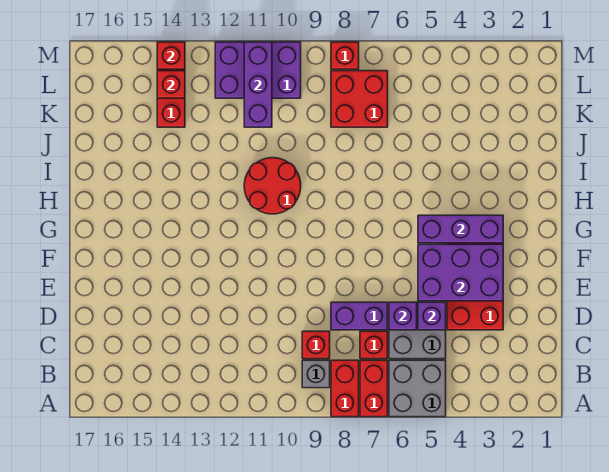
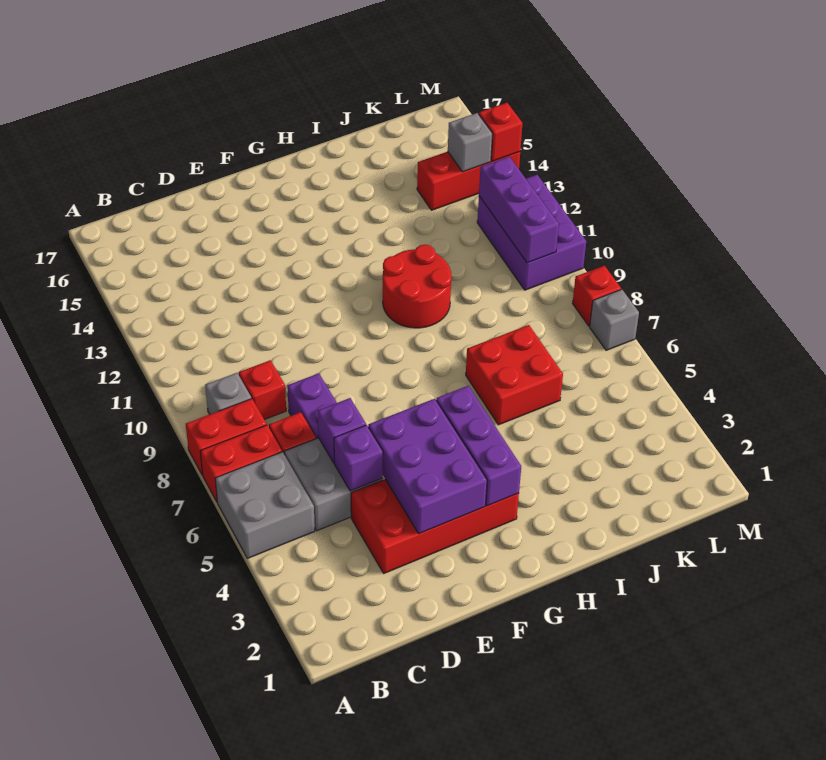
red 2x2 brick [331,71,388,127] -> red 2x2 brick moved to [466,325,563,425]
purple 1x3 brick [244,42,272,127] -> purple 1x3 brick turned to [479,157,559,263]
red 1x1 brick [157,71,185,98] -> grey 1x1 brick [448,113,493,172]
none -> grey 1x1 brick [590,289,639,350]

